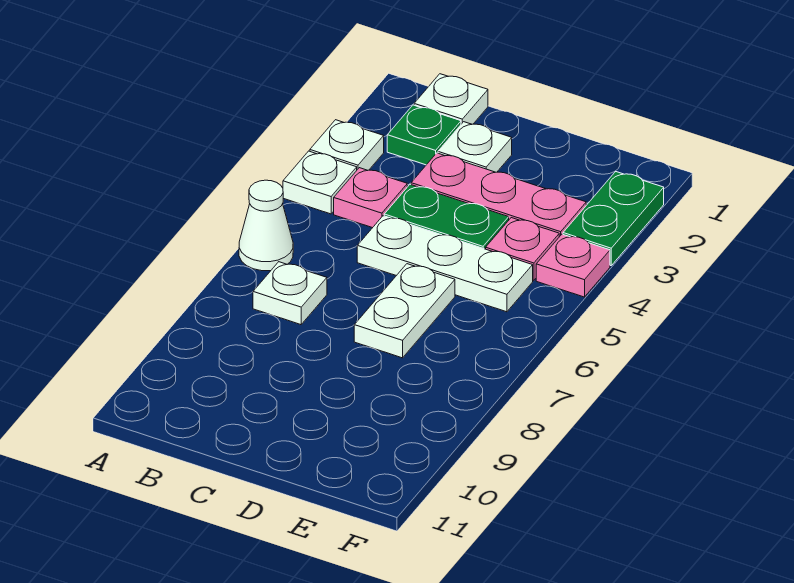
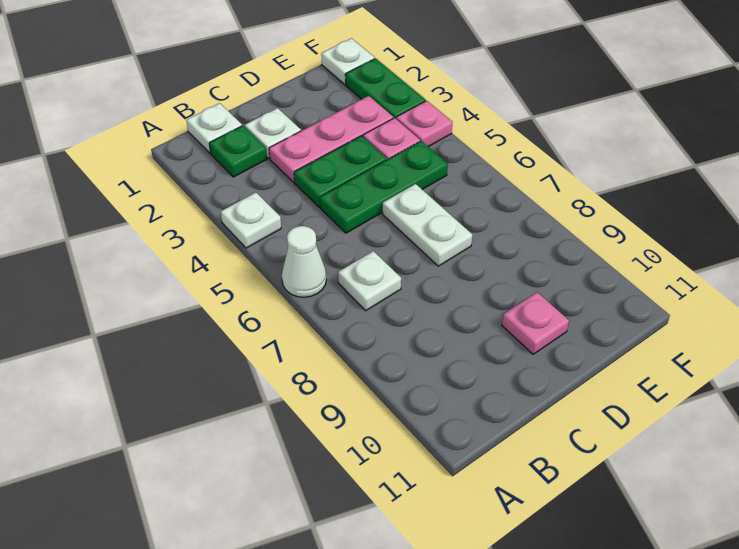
white 1x1 plate [310,120,384,170] -> white 1x1 plate moved to [321,38,375,84]
pink 1x1 plate [334,168,407,228] -> pink 1x1 plate moved to [502,292,569,354]
white 1x3 plate [357,216,533,312] -> green 1x3 plate [320,141,448,233]

